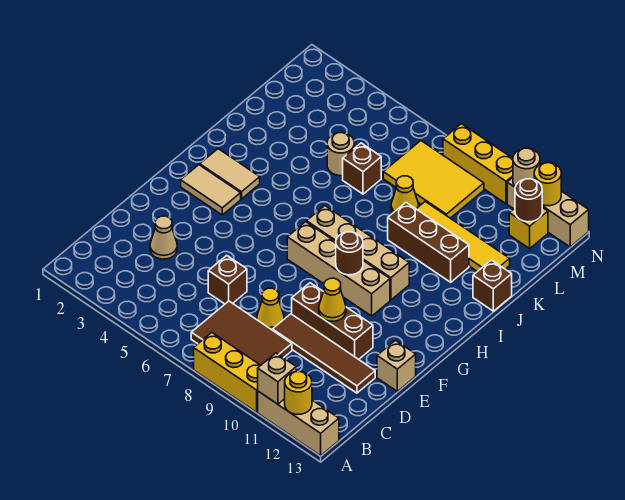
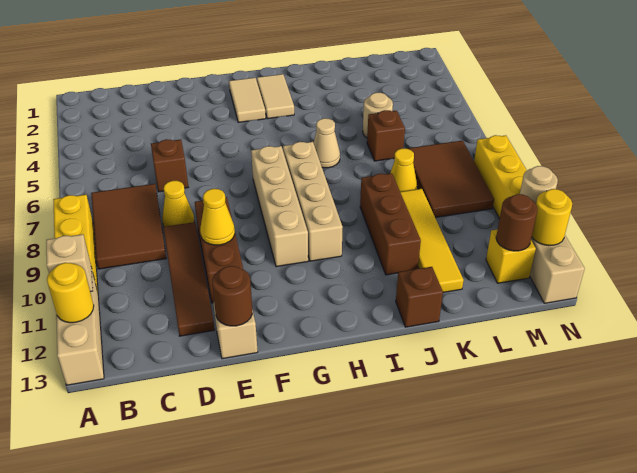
tan 1x1 cone [150,216,177,259] -> tan 1x1 cone moved to [313,118,340,168]
brown 1x1 round brick [336,232,363,275] -> brown 1x1 round brick moved to [212,266,252,326]
yellow 2x3 tile [383,141,484,218] -> brown 2x3 tile [406,141,494,218]

